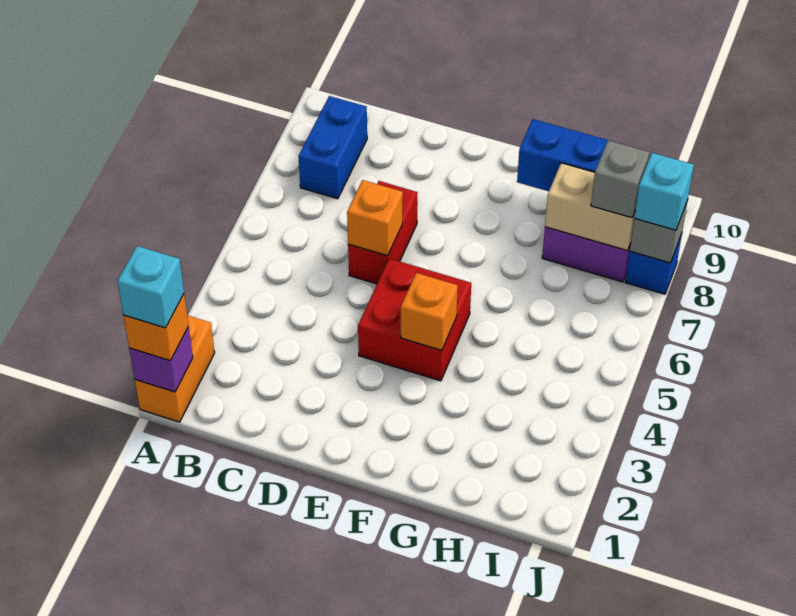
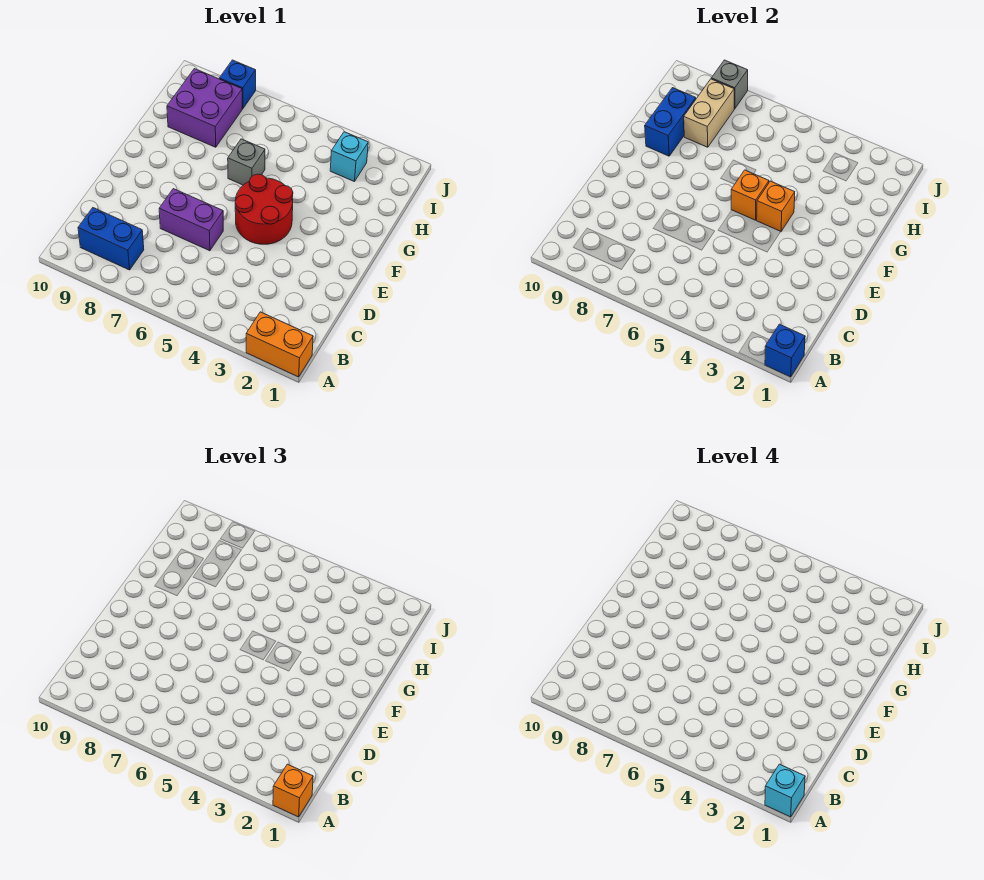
purple 1x1 brick [129,327,193,392] -> blue 1x1 brick [765,324,805,377]
red 1x2 brick [348,181,418,284] -> purple 1x2 brick [159,189,223,251]
orange 1x1 brick [347,180,403,256] -> orange 1x1 brick moved to [731,170,769,220]
red 2x2 brick [358,258,471,381] -> red 2x2 round brick [235,174,293,244]
grey 1x1 brick [591,141,650,218] -> grey 1x1 brick moved to [228,139,265,185]
cyan 1x1 brick [634,153,694,230] -> cyan 1x1 brick moved to [330,132,368,182]

